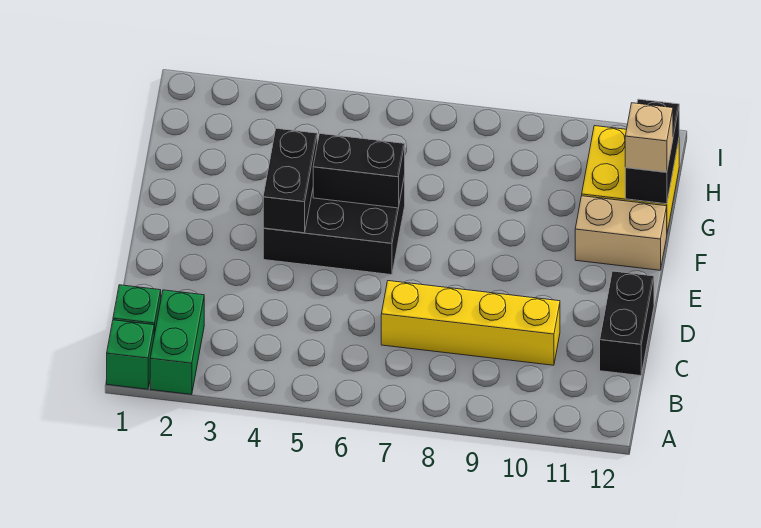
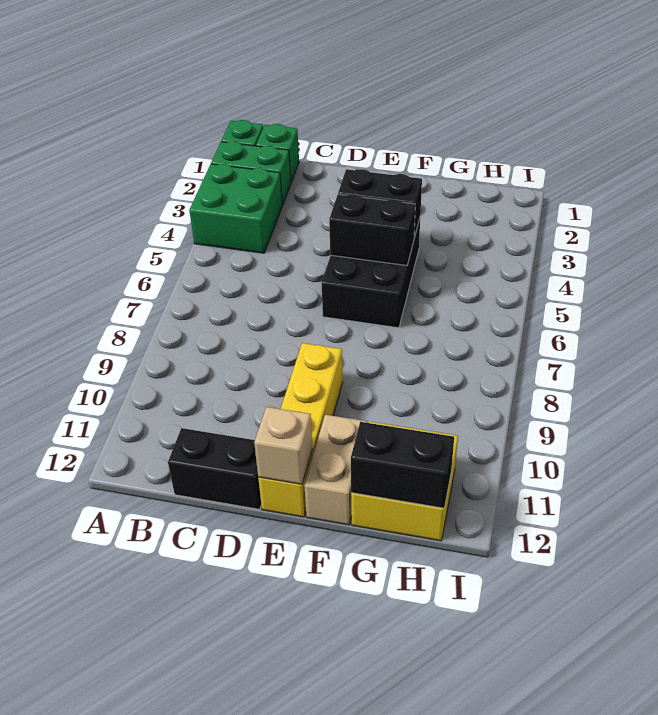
none -> green 2x2 brick [189,164,282,253]
yellow 1x4 brick [381,281,560,365] -> yellow 1x4 brick moved to [258,343,343,517]
black 1x2 brick [313,134,405,208] -> black 1x2 brick turned to [329,194,415,266]
tan 1x1 brick [625,103,673,172] -> tan 1x1 brick moved to [254,407,312,484]

